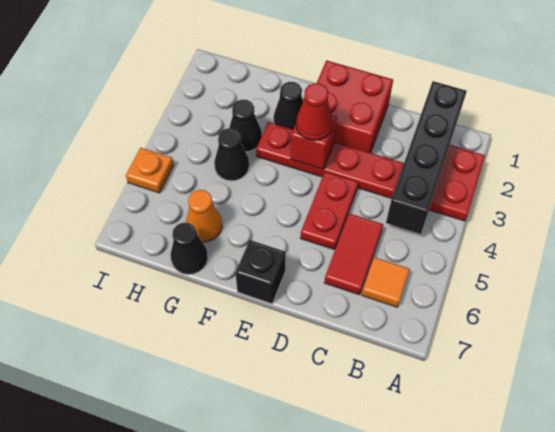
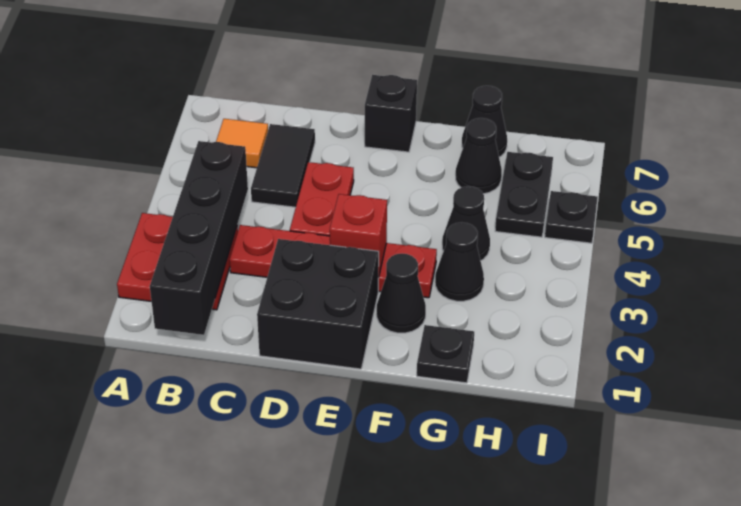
red 1x2 tile [324,214,383,295] -> black 1x2 tile [251,124,315,207]
red 2x2 brick [317,60,393,153] -> black 2x2 brick [257,239,379,369]
red 1x1 cone [296,83,333,141] -> none
none -> black 1x1 plate [417,325,474,383]
orange 1x1 cone [186,190,222,242] -> black 1x1 cone [456,118,502,194]
none -> black 1x2 plate [495,152,553,237]
orange 1x1 plate [126,148,174,193] -> black 1x1 plate [545,191,598,243]

